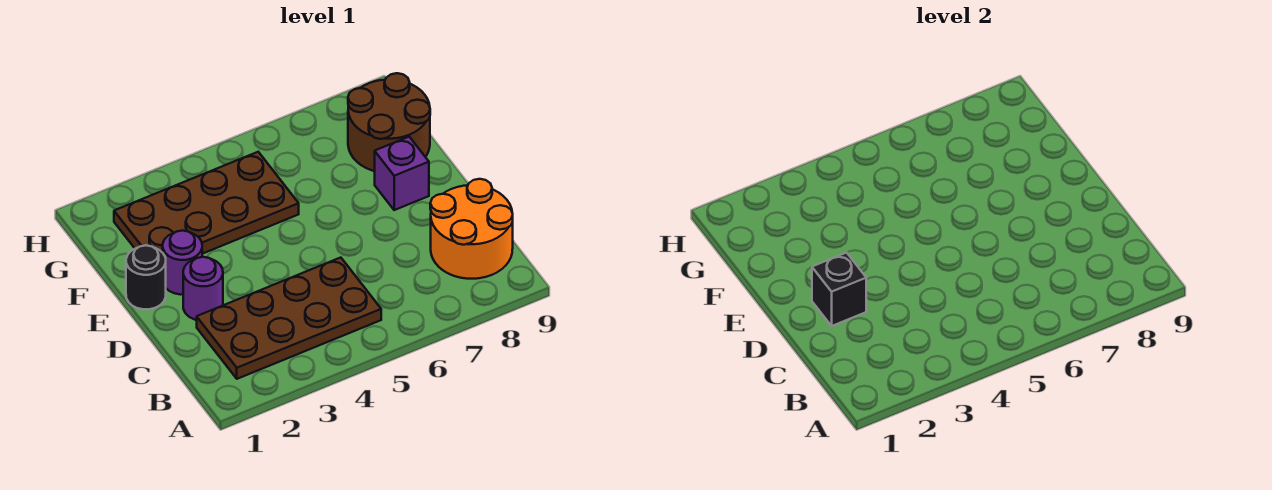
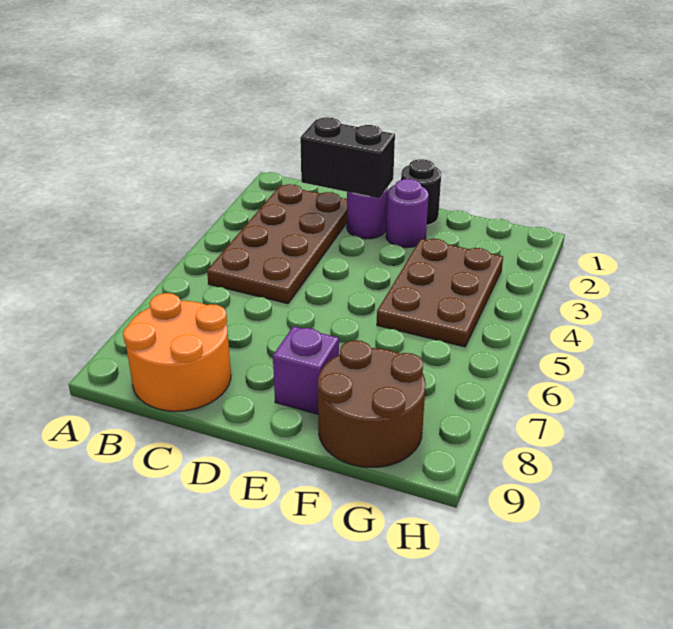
black 1x1 brick [812,253,866,326] -> black 1x2 brick [300,117,395,198]
brown 2x4 plate [114,152,299,254] -> brown 2x3 plate [377,239,503,347]

